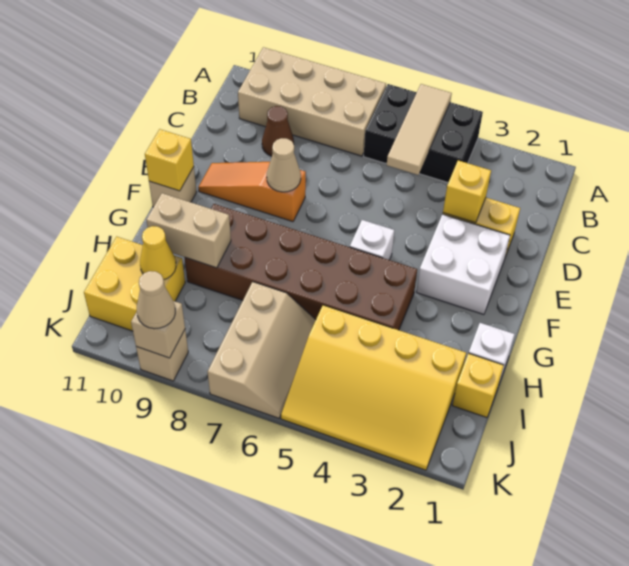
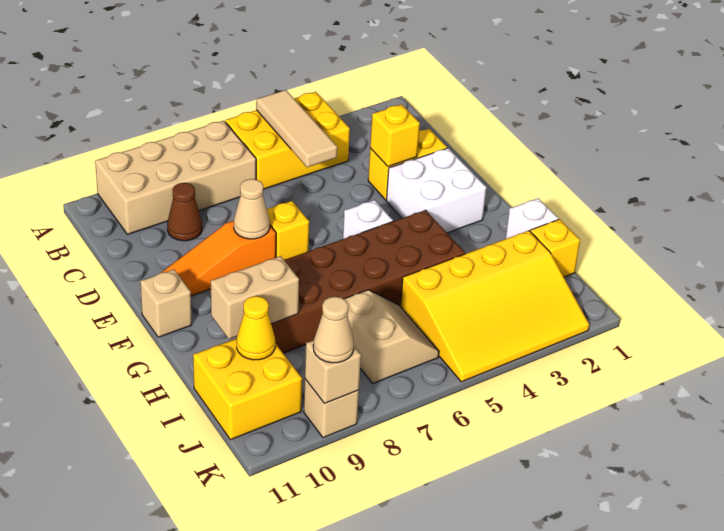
black 2x3 brick [364,84,483,183] -> yellow 2x3 brick [225,92,350,189]
yellow 1x1 brick [145,129,194,191] -> yellow 1x1 brick moved to [267,201,309,259]
tan 2x3 slope [208,282,316,418] -> tan 2x2 slope [344,290,439,383]

